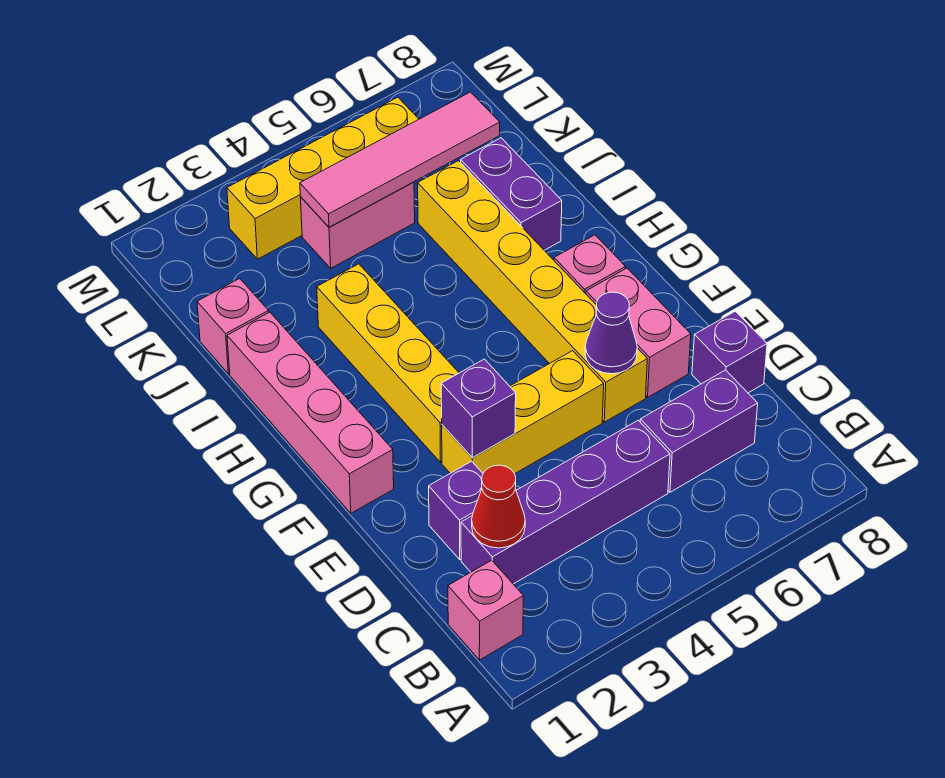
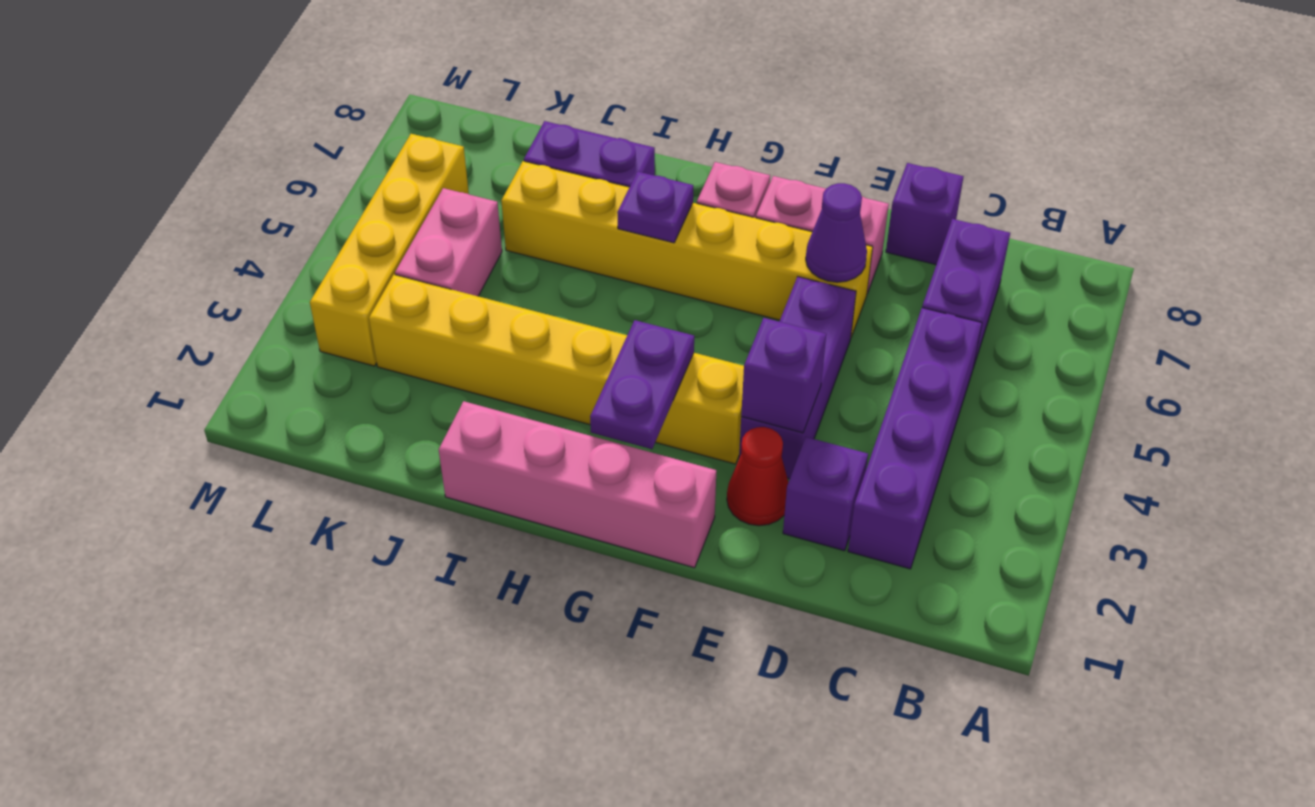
pink 1x1 brick [448,560,523,660] -> none
red 1x1 cone [472,465,525,548] -> red 1x1 cone moved to [727,427,788,526]
yellow 1x3 brick [442,351,604,474] -> purple 1x3 brick [739,277,856,479]
yellow 1x4 brick [317,264,459,462] -> yellow 1x6 brick [369,275,744,464]
none -> purple 1x2 plate [590,320,694,449]
none -> purple 1x1 plate [617,172,693,243]
pink 1x1 brick [197,279,269,374] -> none
pink 1x4 tile [300,92,500,227] -> none

